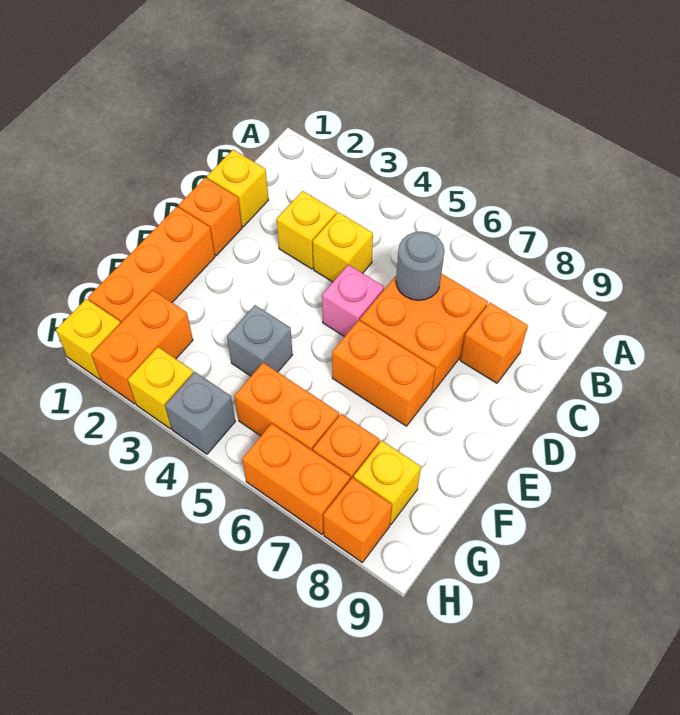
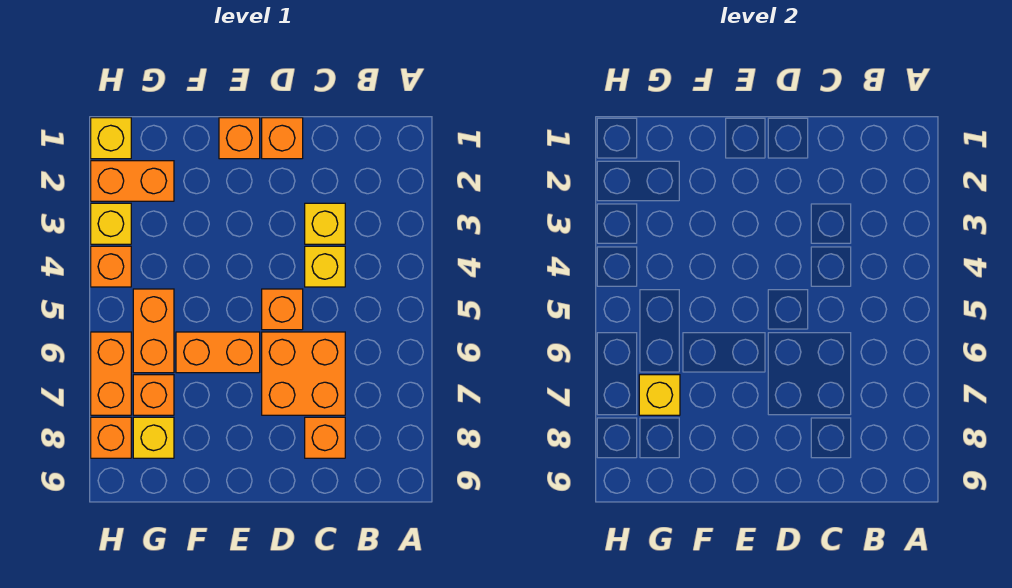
yellow 1x1 brick [207,150,268,227] -> yellow 1x1 brick moved to [639,375,680,415]
grey 1x1 round brick [396,231,445,300] -> none
pink 1x1 brick [322,265,384,337] -> orange 1x1 brick [262,289,303,330]
orange 1x3 brick [88,207,215,323] -> orange 1x1 brick [219,118,260,159]
orange 1x2 brick [332,320,435,426] -> orange 1x2 brick turned to [176,332,260,373]
grey 1x1 brick [227,305,293,376] -> none
grey 1x1 brick [165,372,235,454] -> orange 1x1 brick [91,246,131,287]

